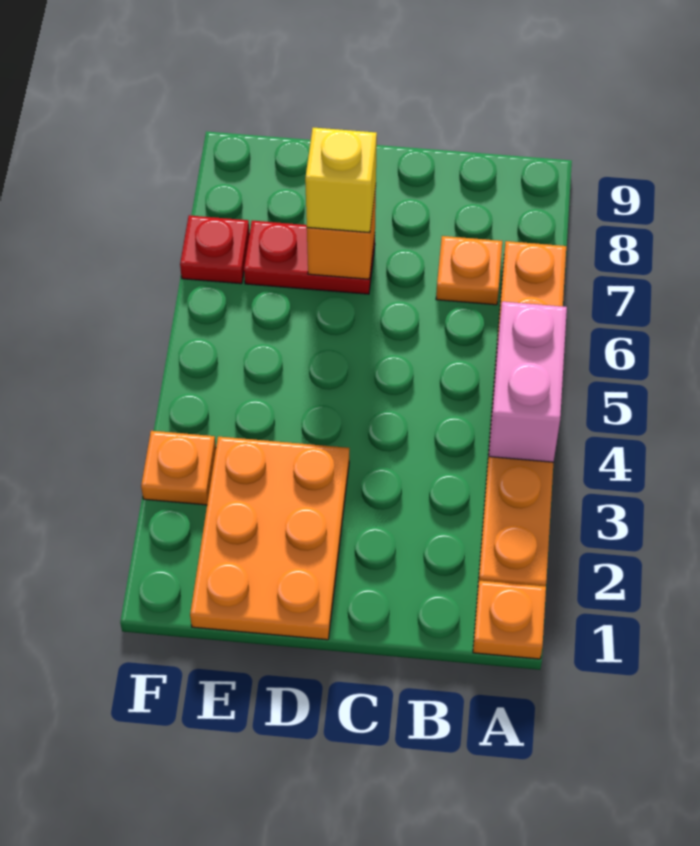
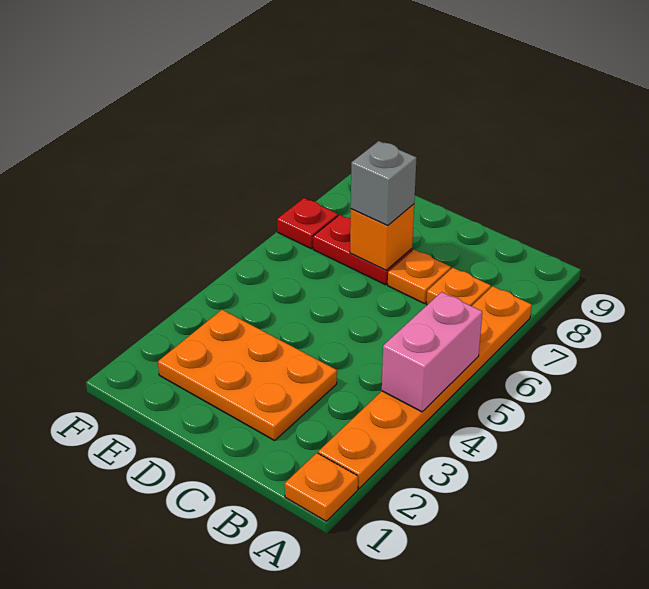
orange 2x3 plate [190,436,349,640] -> orange 2x3 plate turned to [158,310,337,440]
yellow 1x1 brick [305,128,377,233] -> grey 1x1 brick [351,141,416,226]
orange 1x1 plate [141,431,216,505] -> orange 1x1 plate moved to [388,249,451,304]

